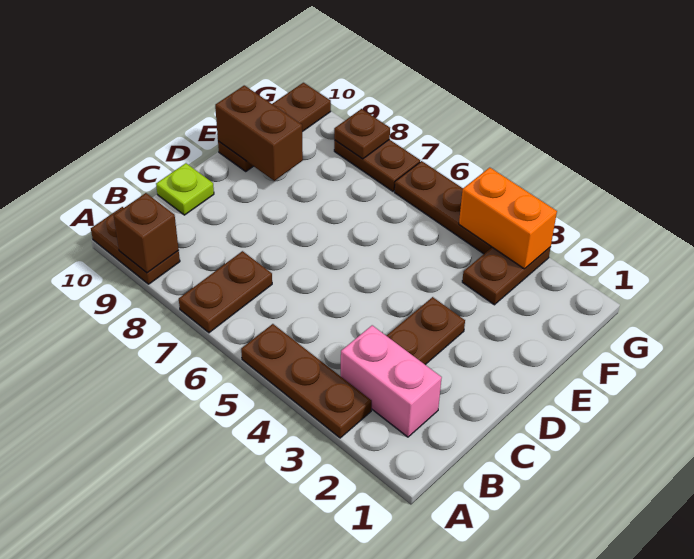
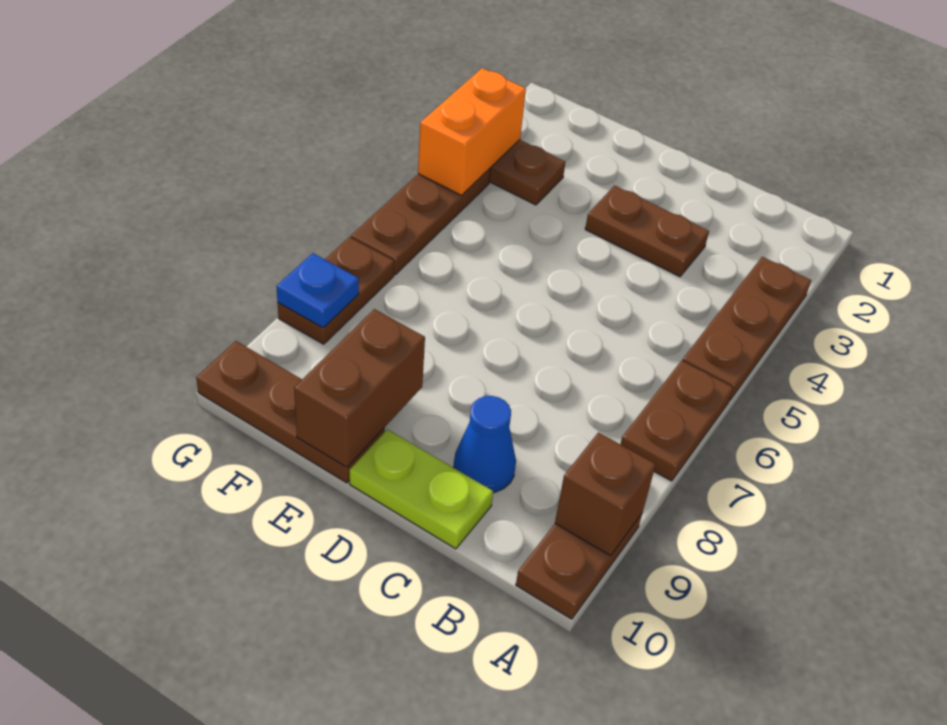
brown 1x2 plate [179,251,272,333] -> brown 1x2 plate turned to [620,360,733,481]
pink 1x2 brick [341,325,442,437] -> none
none -> blue 1x1 cone [454,396,516,493]
lime 1x1 plate [156,163,214,215] -> lime 1x2 plate [350,429,493,549]
brown 1x1 plate [334,109,390,159] -> blue 1x1 plate [276,253,359,328]

